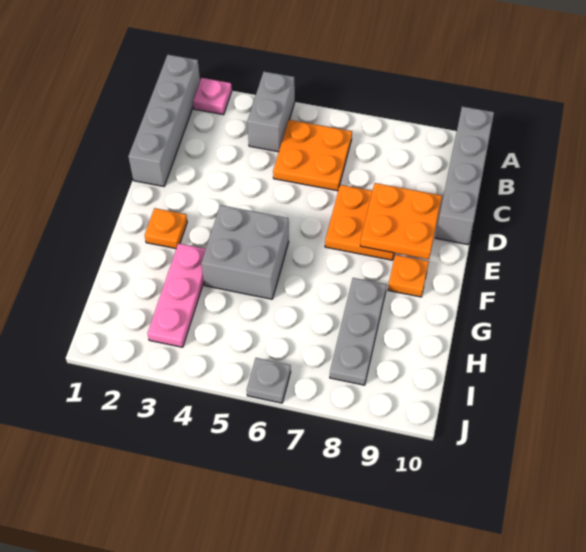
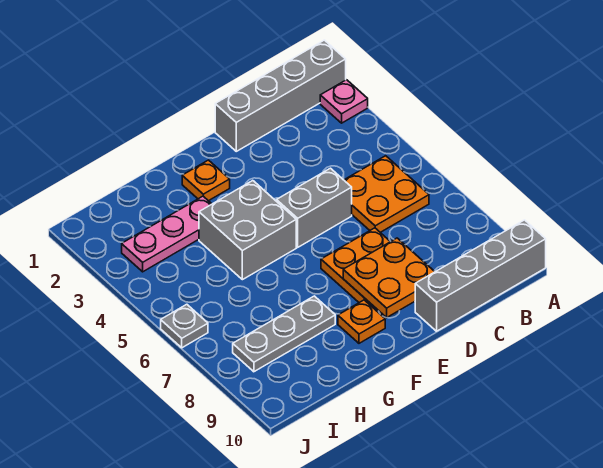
grey 1x2 brick [247,72,295,152] -> grey 1x2 brick moved to [277,168,352,247]

